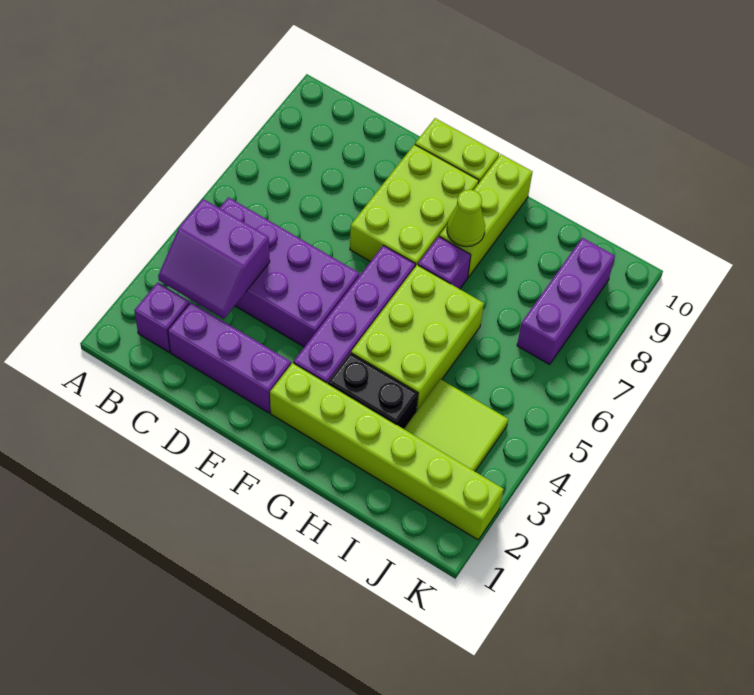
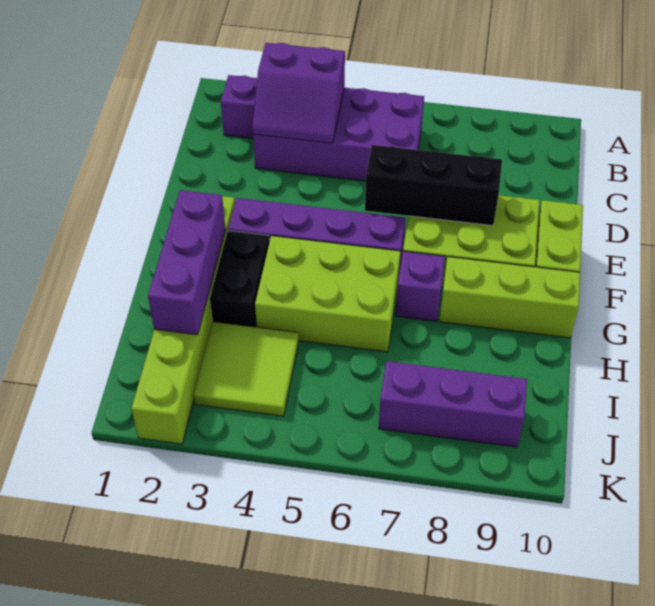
purple 2x2 slope [158,199,270,319] -> purple 2x2 slope turned to [252,43,345,143]
purple 2x4 brick [220,197,359,347] -> purple 2x4 brick turned to [253,88,424,181]
purple 1x3 brick [168,302,291,413] -> purple 1x3 brick moved to [148,190,226,335]
none -> black 1x3 brick [365,145,502,226]
lime 1x1 cone [447,190,485,247] -> none

